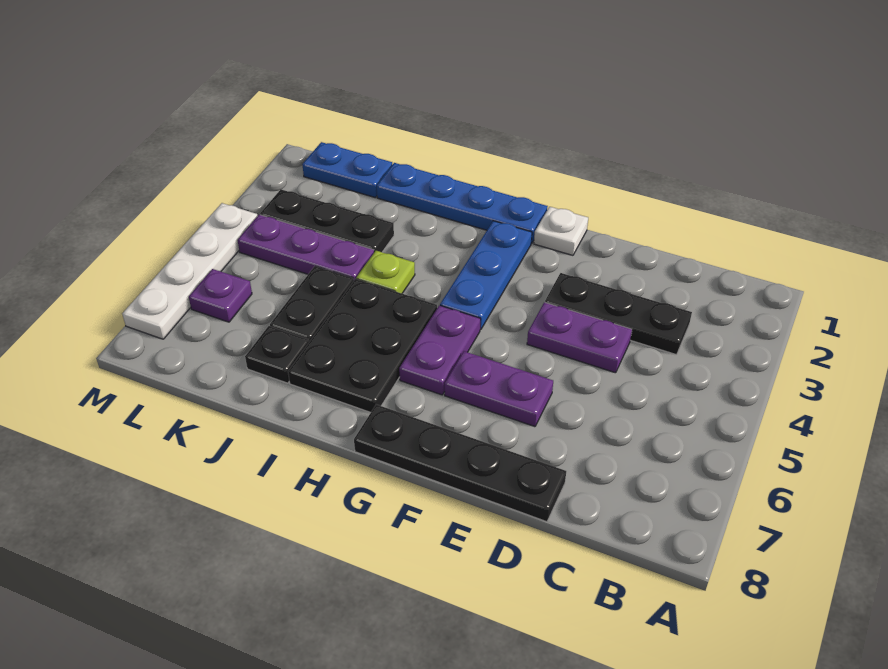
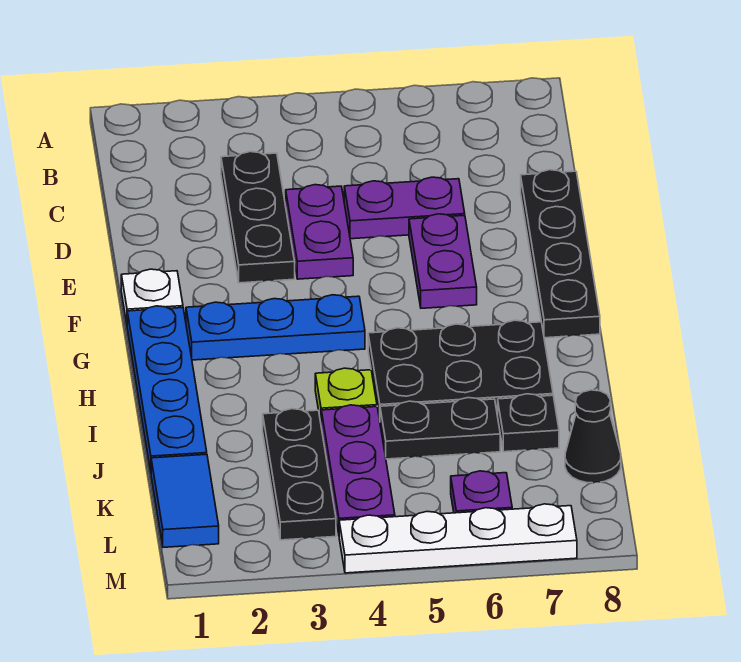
purple 1x2 plate [399,305,481,395] -> purple 1x2 plate moved to [344,177,465,239]
blue 1x2 plate [302,142,393,197] -> blue 1x2 tile [151,454,219,547]
none -> black 1x1 cone [565,390,621,483]

